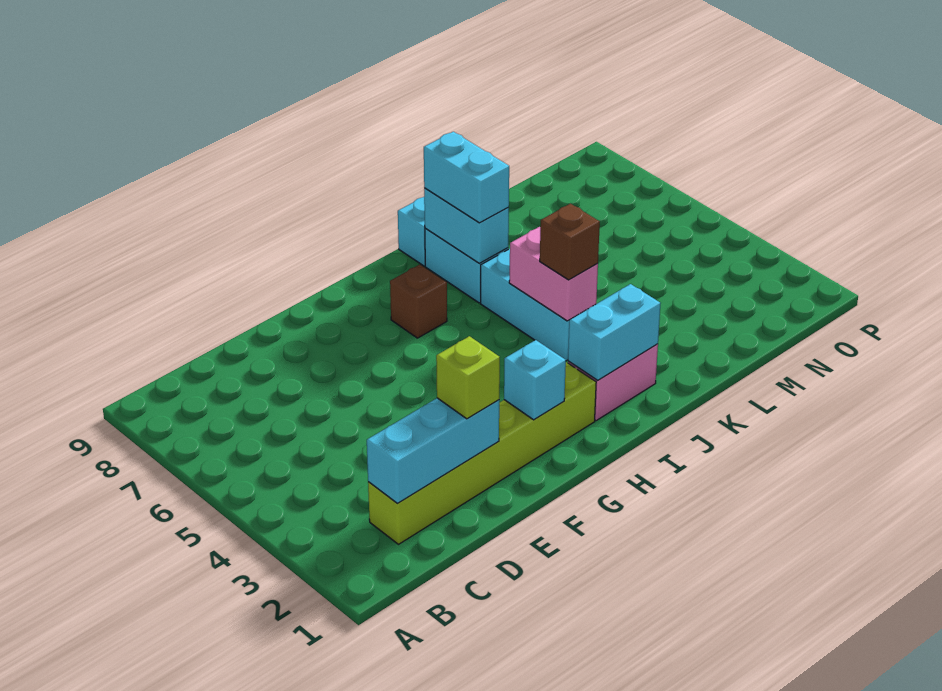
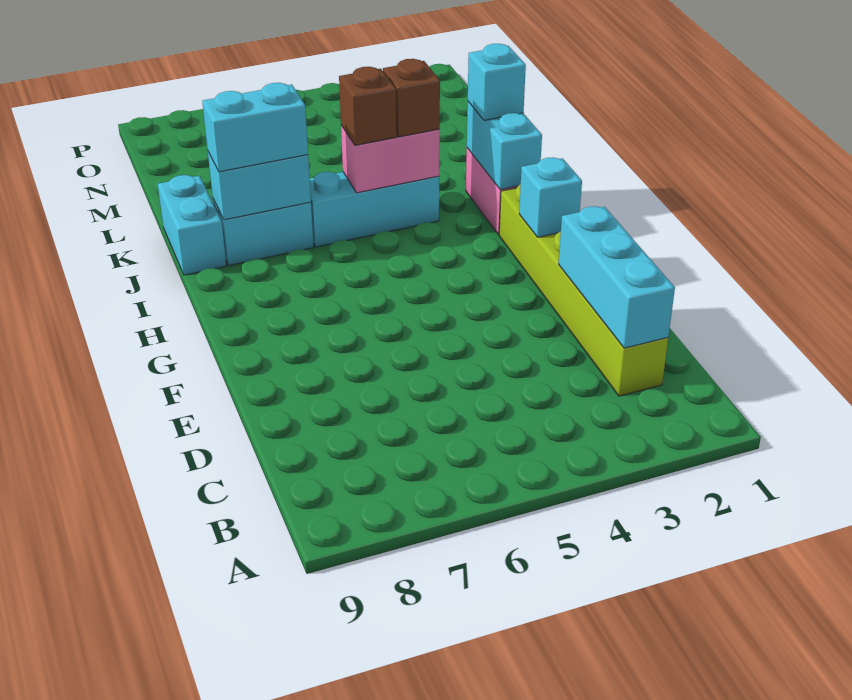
lime 1x1 brick [436,336,500,419] -> none
brown 1x1 brick [390,265,447,338] -> brown 1x1 brick moved to [339,67,397,145]
none -> cyan 1x1 brick [468,44,526,120]

